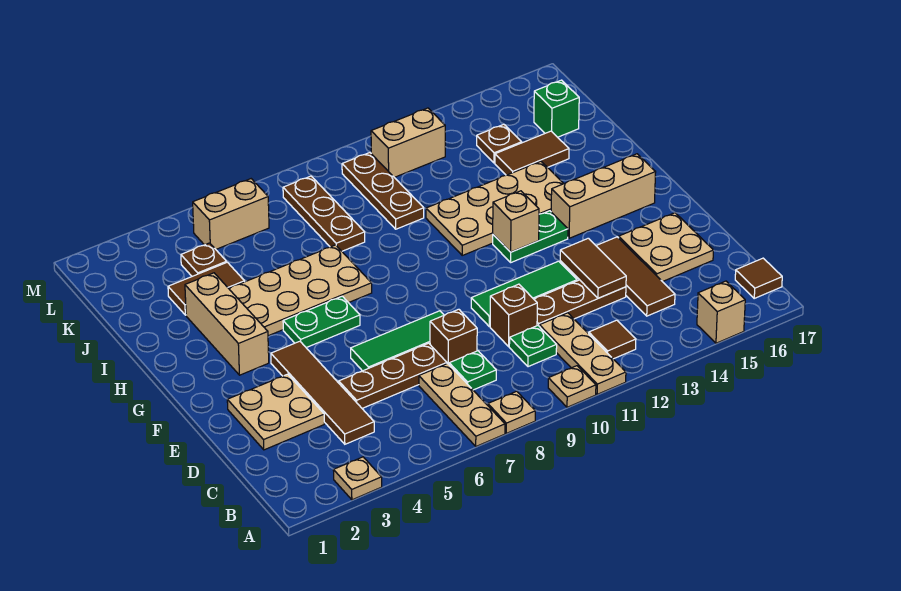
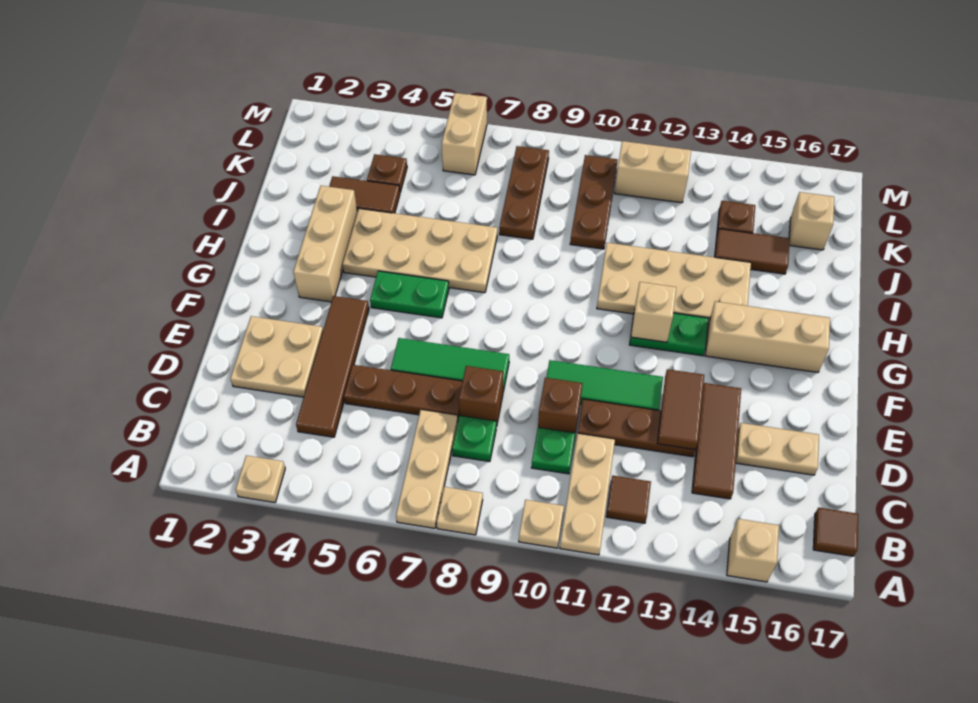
tan 2x2 plate [619,213,713,282] -> tan 1x2 plate [736,423,819,475]
green 1x1 brick [534,80,579,137] -> tan 1x1 brick [789,192,834,250]
tan 1x2 brick [193,179,269,249] -> tan 1x2 brick turned to [442,93,487,175]

